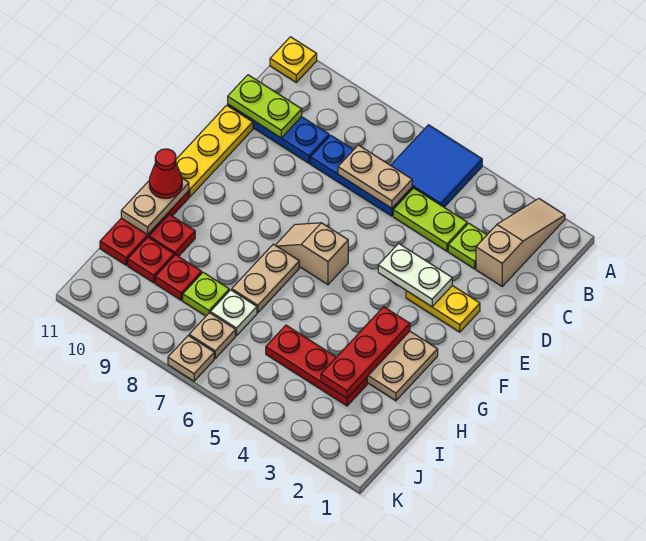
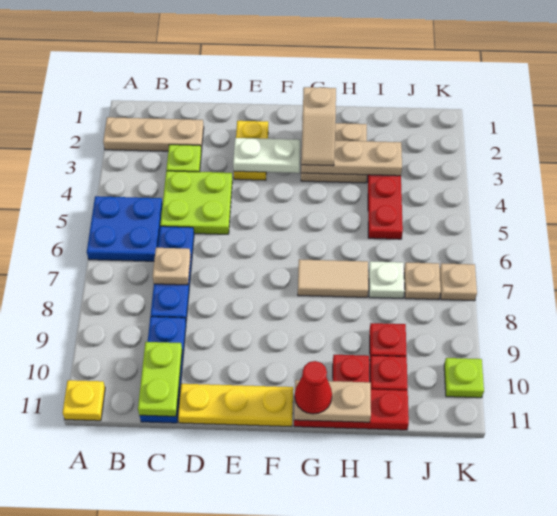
tan 1x3 slope [476,199,565,286] -> tan 1x3 plate [103,117,204,152]
blue 2x2 tile [391,125,482,207] -> blue 2x2 plate [87,196,163,261]
lime 1x2 plate [393,188,467,251] -> lime 2x2 plate [160,171,232,234]
tan 1x2 plate [338,145,412,208] -> tan 1x1 plate [153,248,191,285]
white 1x2 plate [378,244,452,307] -> white 1x2 plate turned to [233,138,300,173]
tan 1x2 slope [275,223,348,285] -> tan 1x2 slope moved to [301,87,336,166]
red 1x3 plate [321,307,410,398] -> tan 1x3 plate [301,140,402,176]
tan 1x2 plate [232,244,299,313] -> tan 1x2 tile [298,259,368,297]
lime 1x1 plate [183,272,229,316] -> lime 1x1 plate moved to [444,358,484,398]

